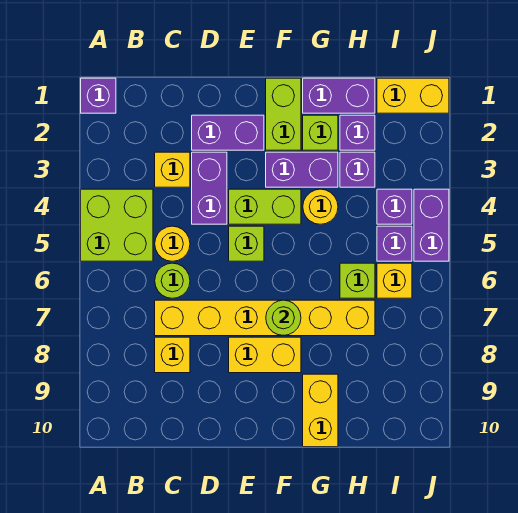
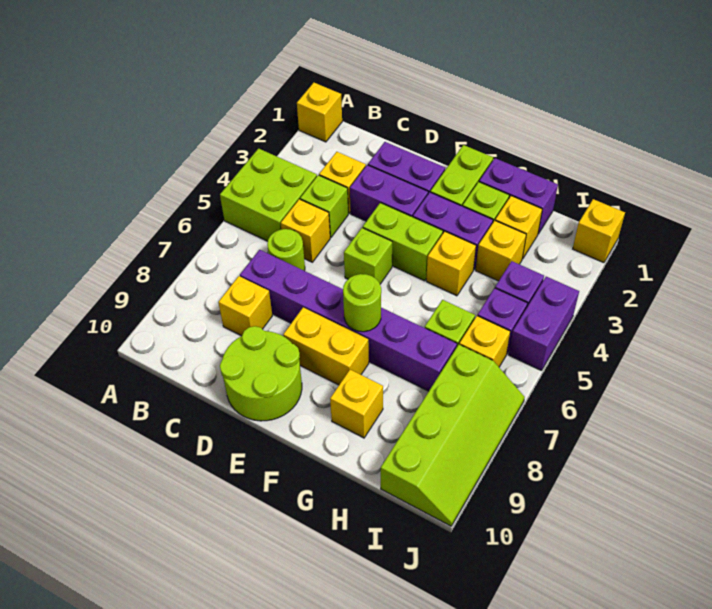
purple 1x1 brick [81,78,116,113] -> yellow 1x1 brick [297,83,342,142]
none -> lime 1x1 brick [300,175,348,238]
yellow 1x1 round brick [155,226,190,261] -> yellow 1x1 brick [281,199,330,262]
yellow 1x6 brick [155,300,375,336] -> purple 1x6 brick [240,250,457,391]
purple 1x2 brick [192,152,227,224] -> purple 1x2 brick turned to [350,165,428,221]
none -> lime 2x2 round brick [220,326,302,421]
yellow 1x1 round brick [303,189,338,224] -> yellow 1x1 brick [426,232,476,296]
yellow 1x2 brick [303,374,338,447] -> yellow 1x1 brick [330,370,383,438]
purple 1x1 brick [340,115,375,150] -> yellow 1x1 brick [495,196,542,259]
purple 1x1 brick [340,152,375,187] -> yellow 1x1 brick [476,221,526,281]
yellow 1x2 brick [377,78,449,113] -> yellow 1x1 brick [573,199,625,263]
none -> lime 2x4 slope [381,345,525,526]

